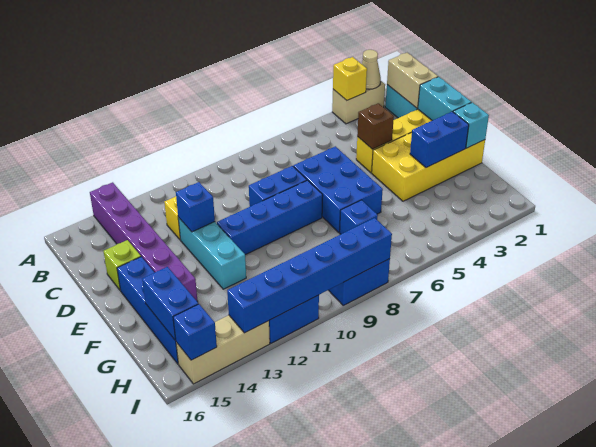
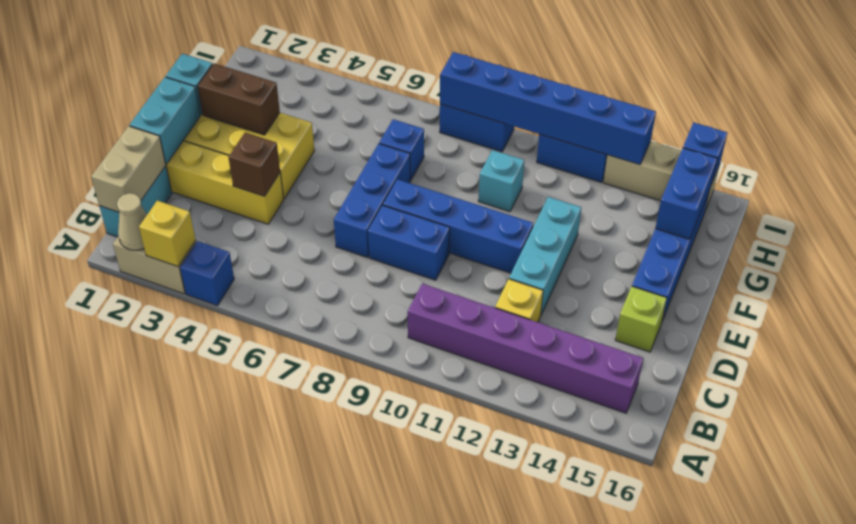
purple 1x6 brick [90,182,198,302] -> purple 1x6 brick turned to [408,283,643,413]
blue 2x3 brick [293,146,383,233] -> blue 1x3 brick [334,144,410,257]
blue 1x1 brick [176,182,215,232] -> blue 1x1 brick moved to [180,241,234,306]
blue 1x2 brick [410,112,469,168] -> brown 1x2 brick [198,63,280,135]
none -> cyan 1x1 brick [478,150,524,212]

